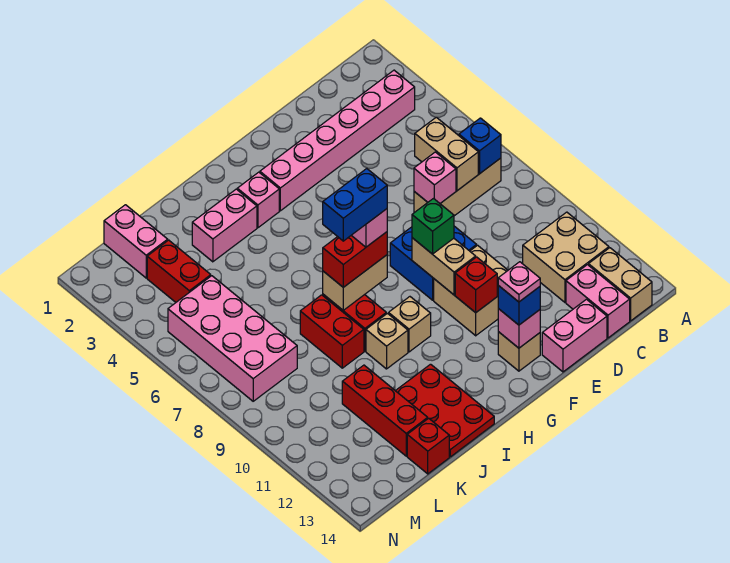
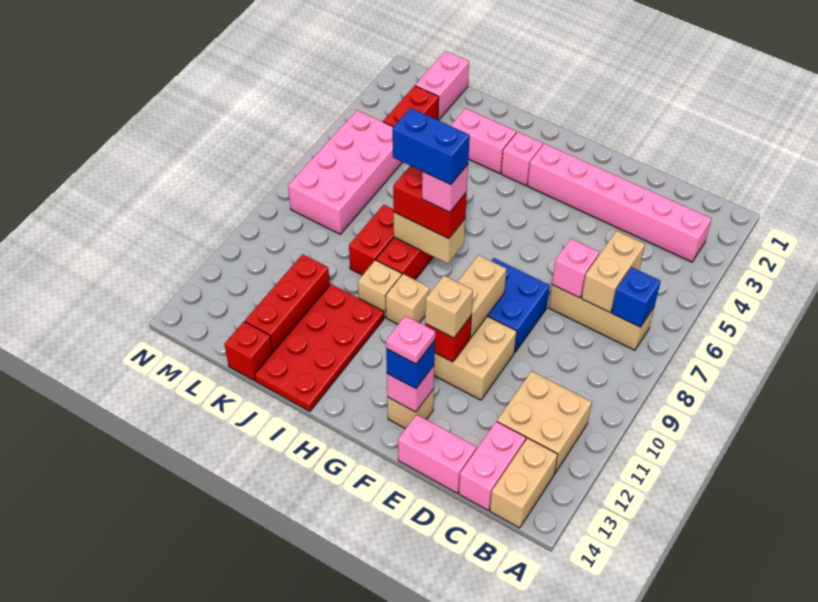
green 1x1 brick [412,199,454,254] -> none
none -> tan 1x1 brick [425,276,473,338]
red 2x3 plate [396,364,494,457] -> red 2x4 plate [255,284,384,411]

